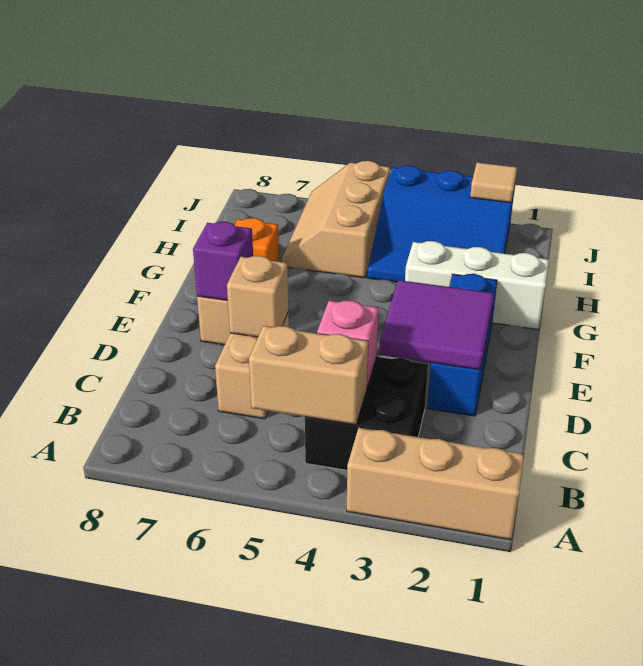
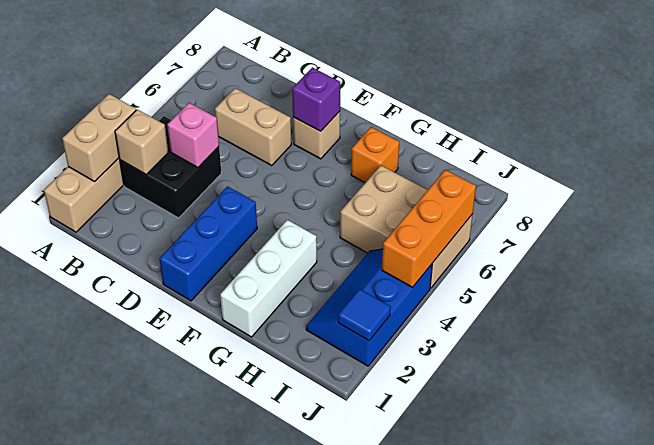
tan 1x2 brick [249,326,368,425] -> tan 1x2 brick moved to [62,94,136,182]
blue 1x3 brick [427,274,497,416] -> blue 1x3 brick turned to [159,186,257,301]
purple 2x2 tile [380,280,494,370] -> none
tan 1x1 brick [227,256,289,337] -> tan 1x1 brick moved to [115,110,168,175]
blue 3x3 slope [367,166,515,282] -> blue 2x3 slope [306,249,432,366]
tan 2x3 slope [282,161,390,278] -> tan 2x3 brick [340,166,473,288]
tan 1x1 tile [470,162,517,203] -> blue 1x1 tile [338,289,391,341]
none -> orange 1x3 brick [382,170,476,288]

